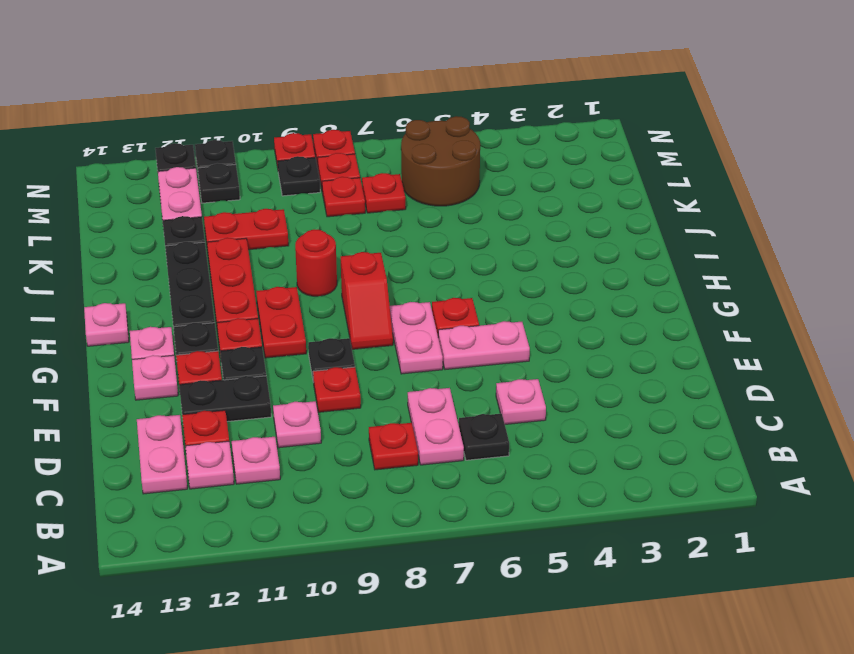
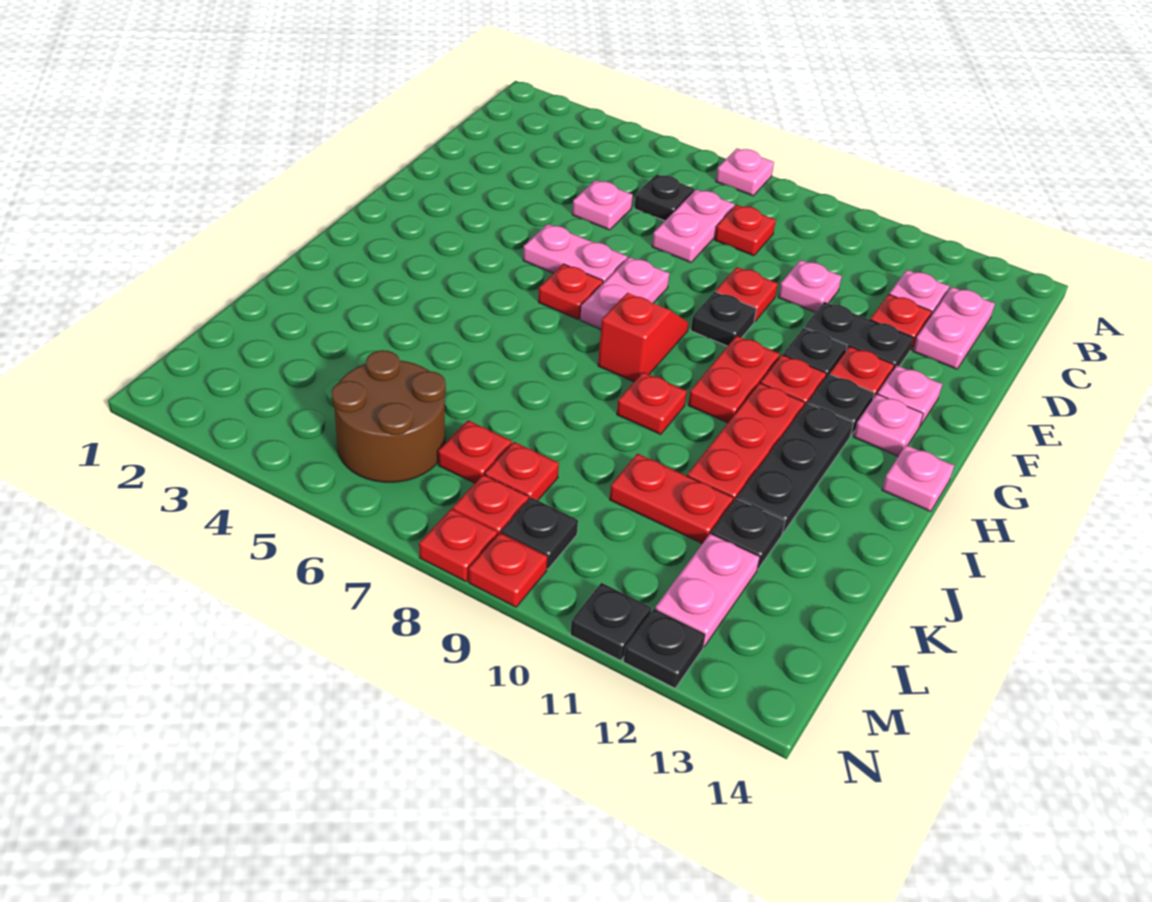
pink 1x1 plate [232,437,280,484] -> pink 1x1 plate moved to [716,149,774,196]
red 1x1 round brick [295,229,337,296] -> red 1x1 plate [617,372,687,435]
black 1x1 plate [198,163,240,203] -> none

